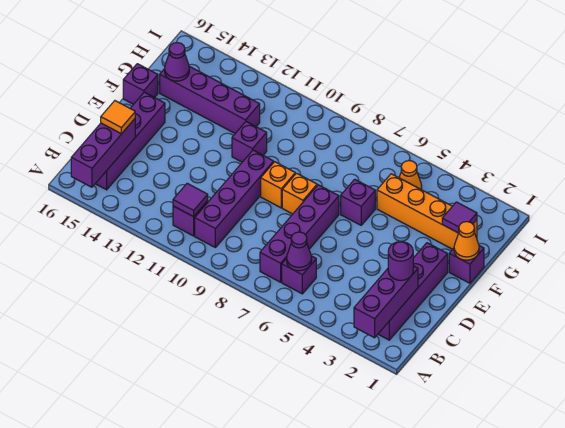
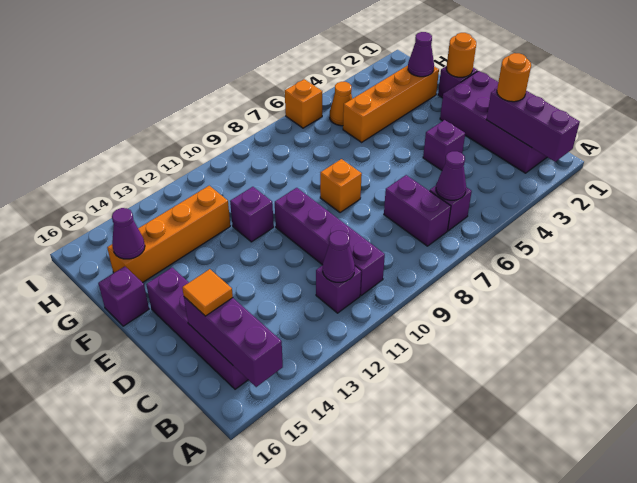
purple 1x4 brick [378,243,448,340] -> purple 2x4 brick [440,71,547,173]
purple 1x4 brick [260,185,339,282] -> purple 1x2 brick [384,175,451,246]
purple 1x1 tile [173,183,208,217] -> purple 1x1 cone [323,231,355,282]
purple 1x1 round brick [388,242,413,280] -> orange 1x1 round brick [497,53,531,102]
orange 1x1 brick [261,162,295,208] -> orange 1x1 brick moved to [285,79,322,128]
orange 1x1 cone [454,222,479,260] -> orange 1x1 round brick [446,33,476,77]
purple 1x1 brick [341,179,375,225] -> purple 1x1 brick moved to [423,120,465,170]
purple 1x1 tile [442,202,477,233] -> purple 1x1 cone [408,32,434,77]
purple 1x4 brick [160,66,260,133] -> orange 1x4 brick [107,186,230,283]

